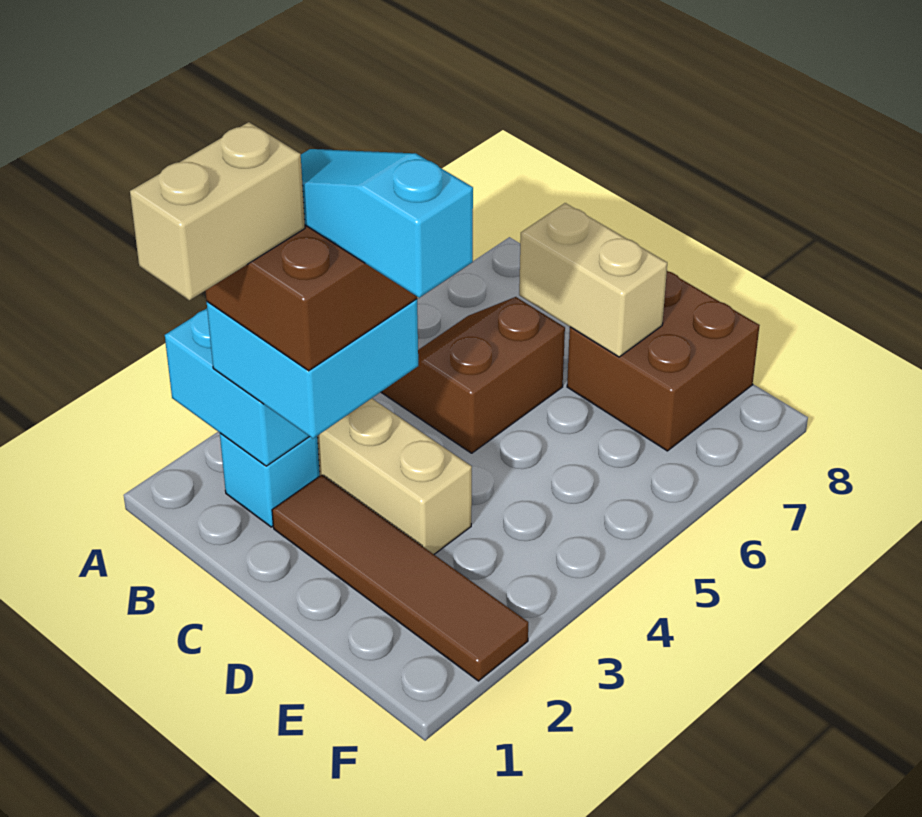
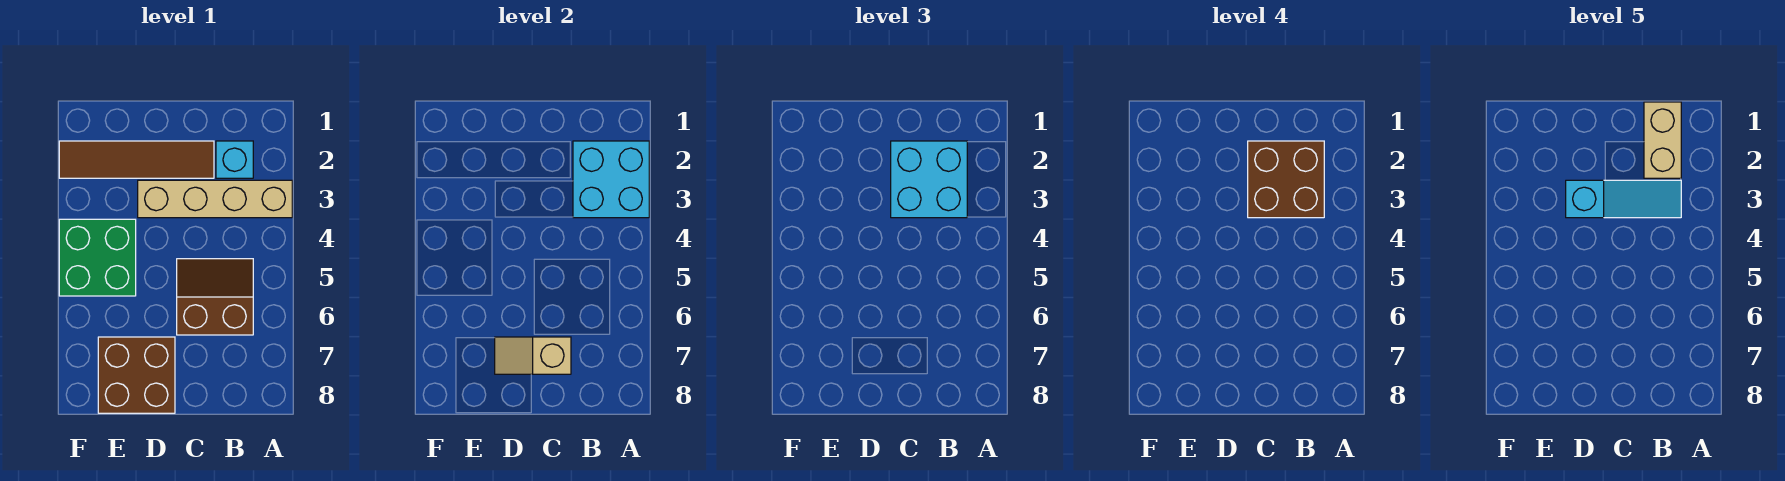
brown 2x2 slope [381,297,565,453] -> brown 2x2 slope turned to [177,259,253,335]
tan 1x2 brick [519,203,667,357] -> tan 1x2 slope [495,337,571,374]
none -> green 2x2 brick [59,219,136,296]

